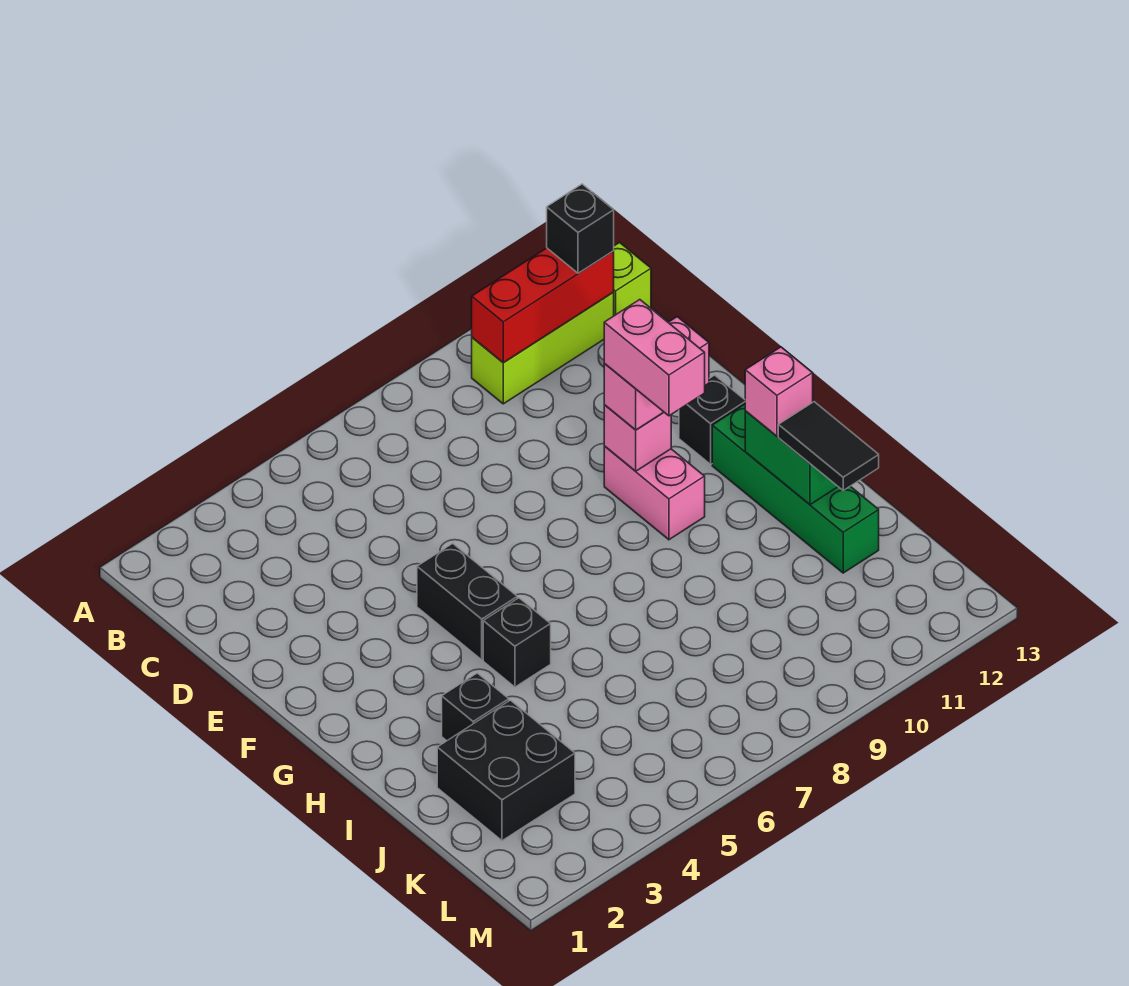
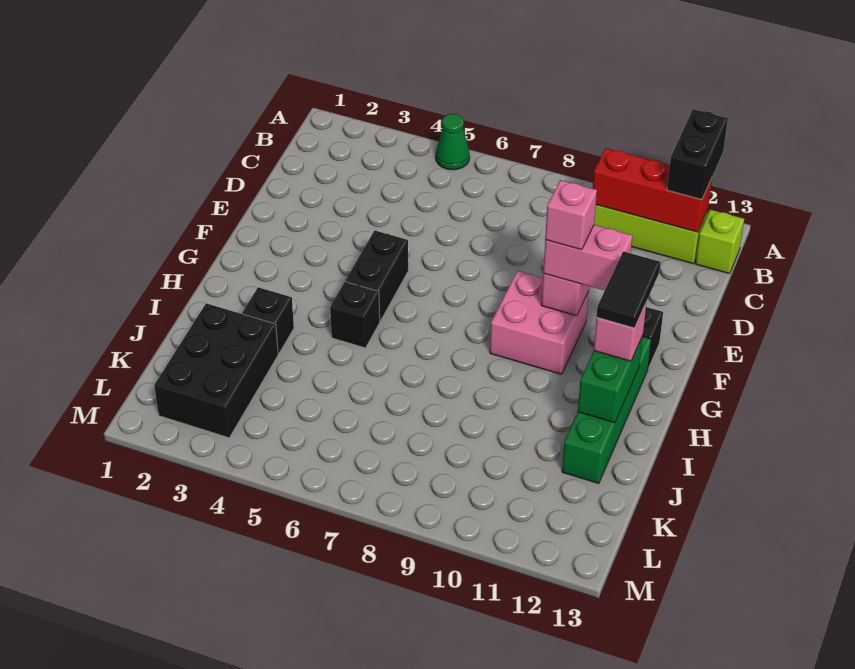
none -> green 1x1 cone [436,114,470,170]
black 1x1 brick [547,184,614,273] -> black 1x2 brick [667,109,728,199]
pink 1x2 brick [604,446,705,540] -> pink 2x2 brick [490,271,589,374]
pink 1x2 brick [604,300,705,416] -> pink 1x1 brick [545,180,597,250]
black 1x2 tile [778,402,879,490] -> black 1x2 tile moved to [597,251,660,328]
black 2x2 brick [437,700,575,841] -> black 2x3 brick [154,303,278,438]

